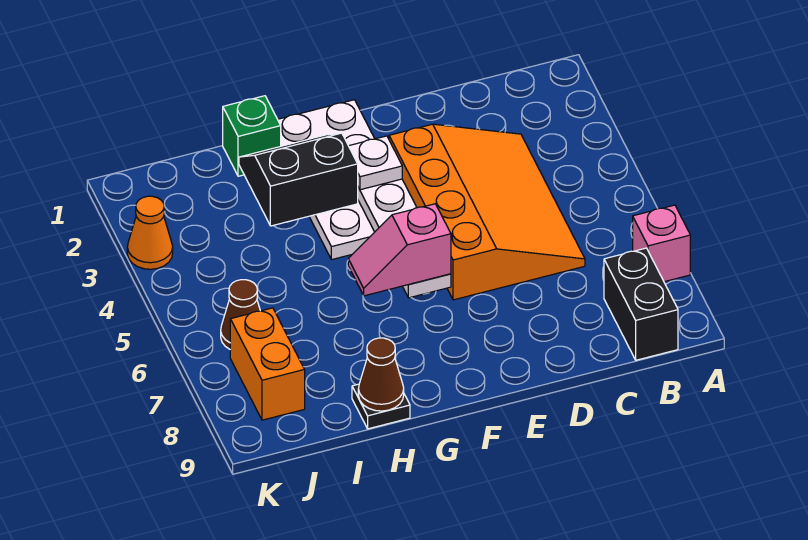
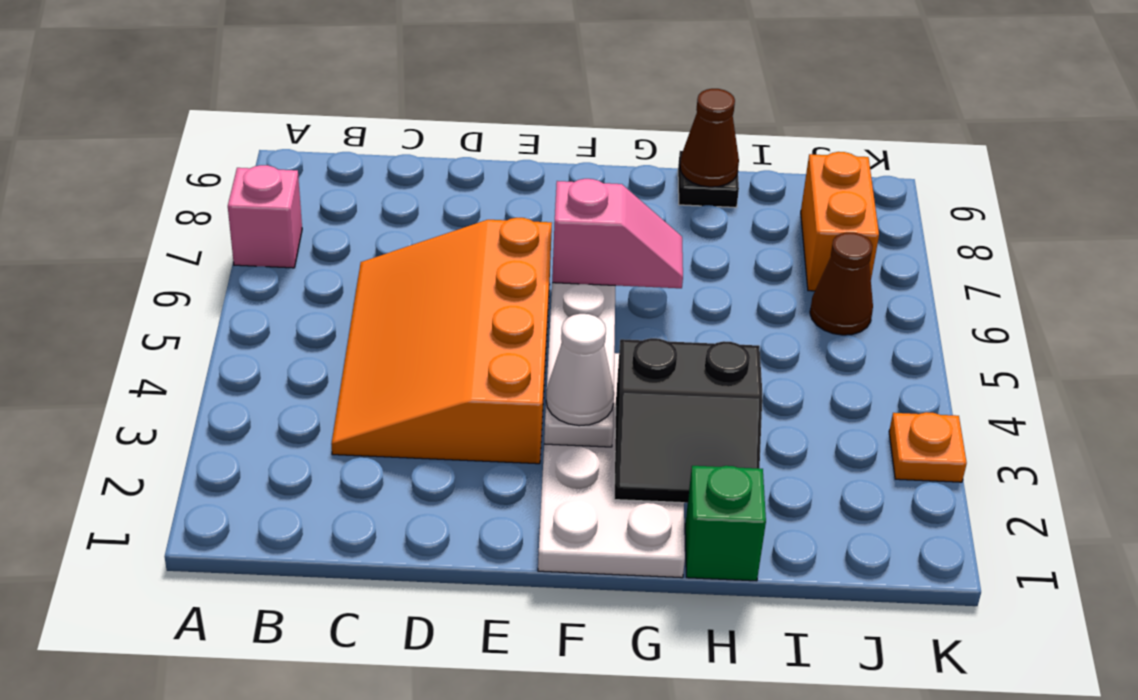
black 1x2 brick [604,248,678,360] -> none
white 1x1 plate [349,136,402,190] -> white 1x1 cone [546,314,614,426]
orange 1x1 cone [127,196,173,269] -> orange 1x1 plate [889,412,967,482]

